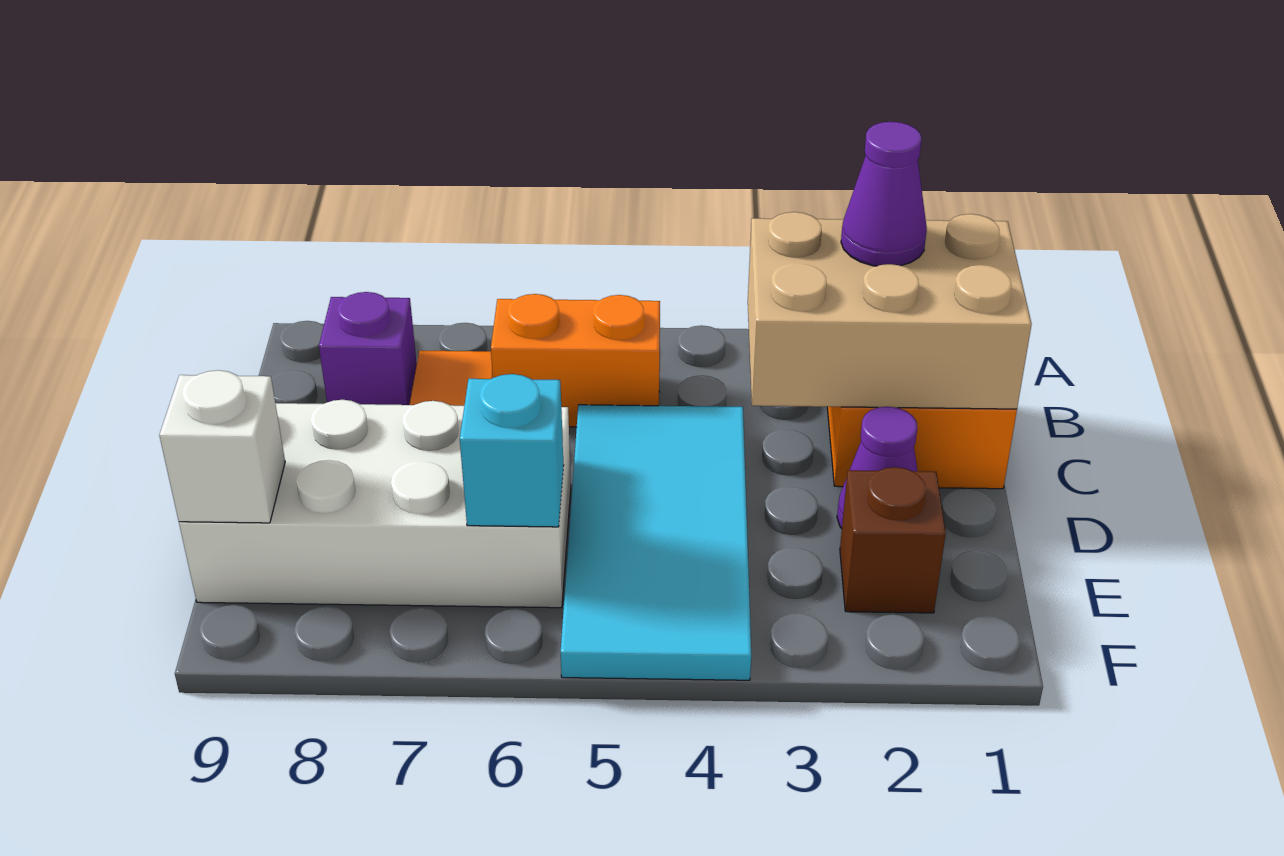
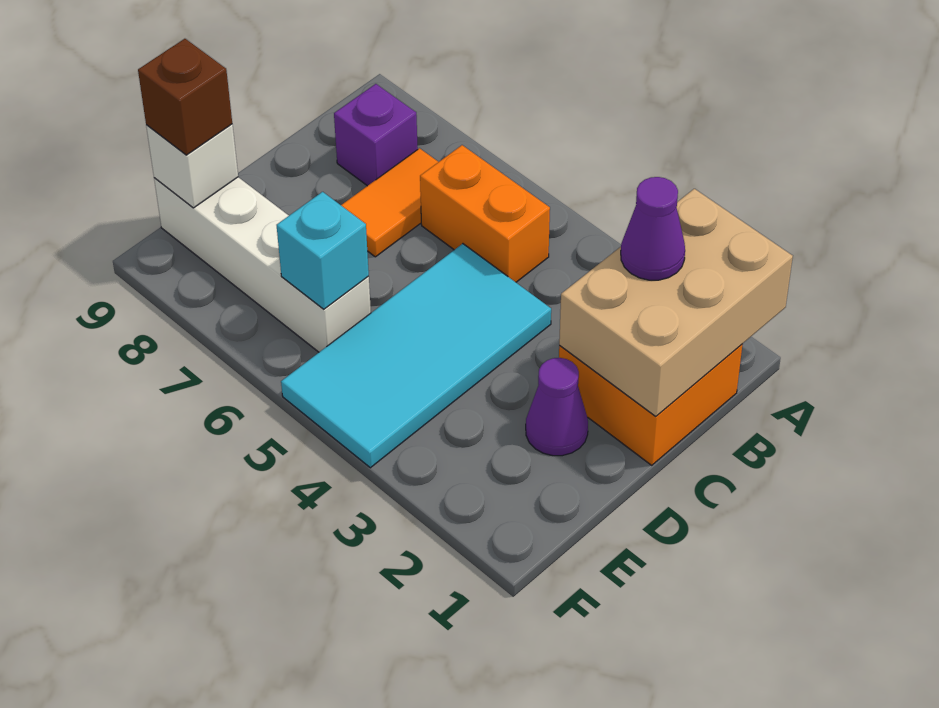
tan 2x3 brick [748,212,1032,409] -> tan 2x3 brick turned to [559,189,793,417]
white 2x4 brick [179,400,571,608] -> white 1x4 brick [154,177,371,352]
brown 1x1 brick [840,467,946,613] -> brown 1x1 brick moved to [138,39,232,155]

